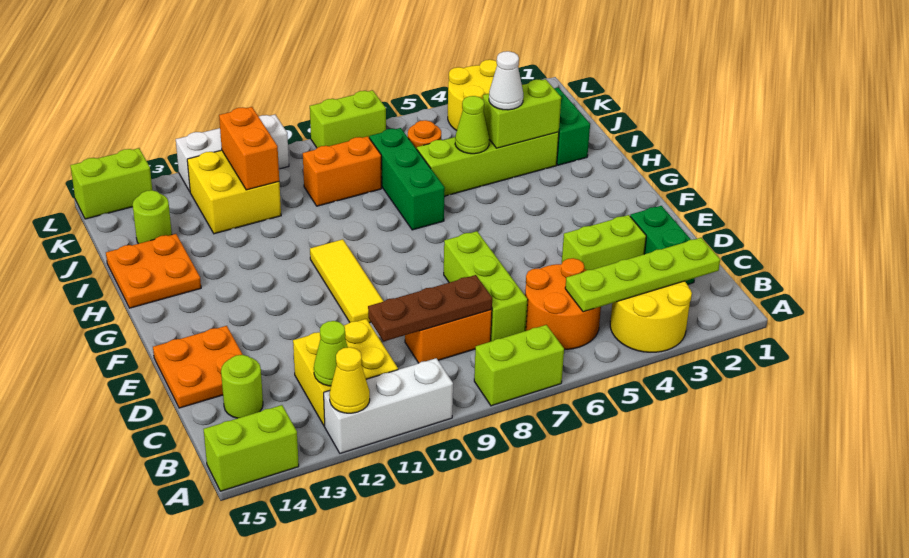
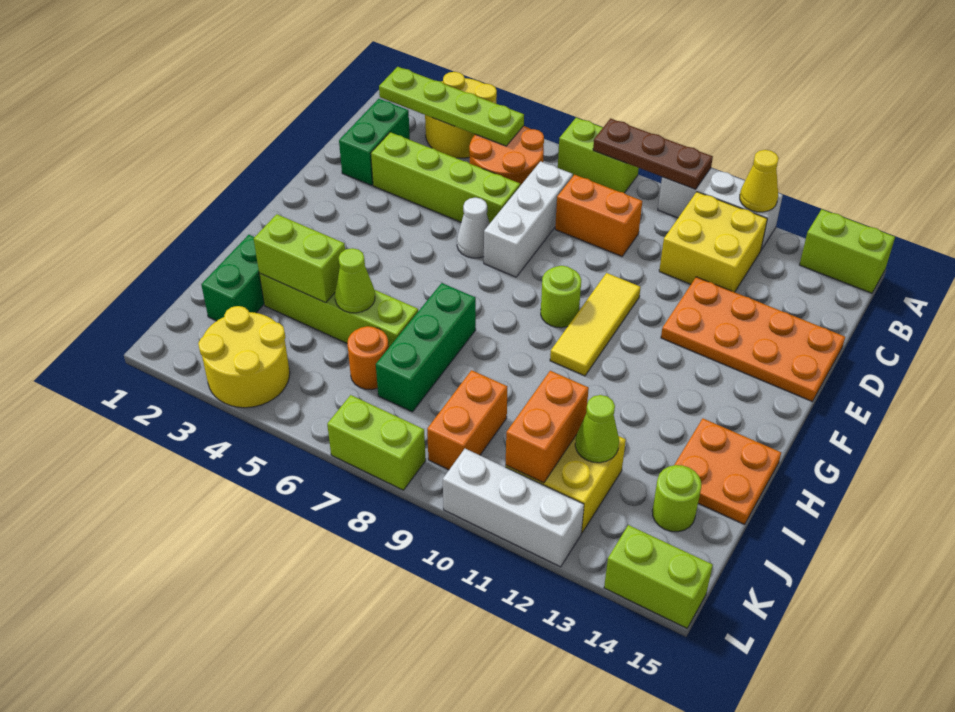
lime 1x1 cone [314,321,348,386] -> lime 1x1 cone moved to [575,395,619,463]
lime 1x3 brick [444,231,528,342] -> white 1x3 brick [484,161,573,277]
brown 1x3 plate [368,275,492,341] -> brown 1x3 plate moved to [593,118,713,189]
lime 1x1 round brick [221,355,263,418] -> lime 1x1 round brick moved to [541,266,581,328]
lime 1x2 brick [562,215,646,270] -> lime 1x4 brick [371,132,520,223]
orange 2x2 plate [153,326,243,408] -> orange 2x4 plate [661,277,845,401]
white 1x1 cone [489,51,523,110] -> white 1x1 cone moved to [457,198,490,258]
orange 1x2 brick [303,136,382,206] -> orange 1x2 brick turned to [427,370,507,470]

